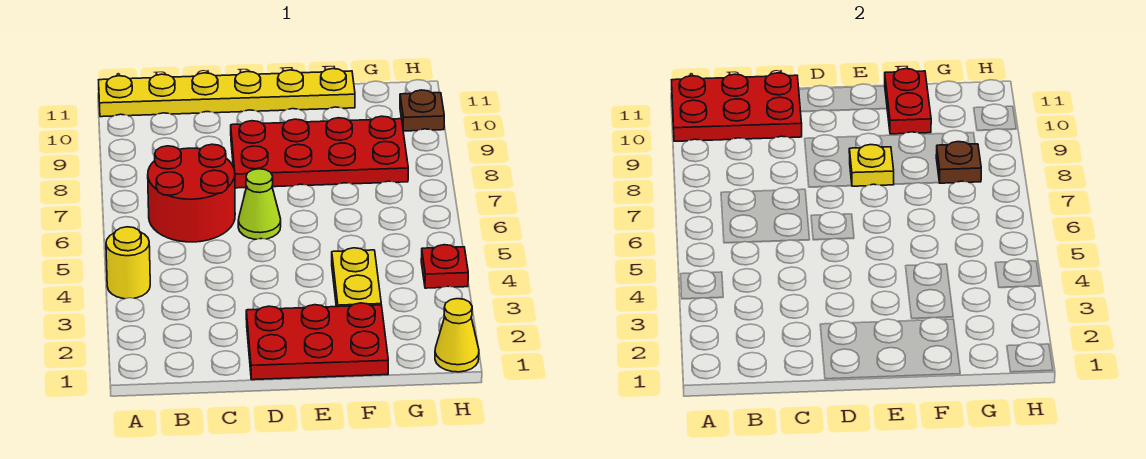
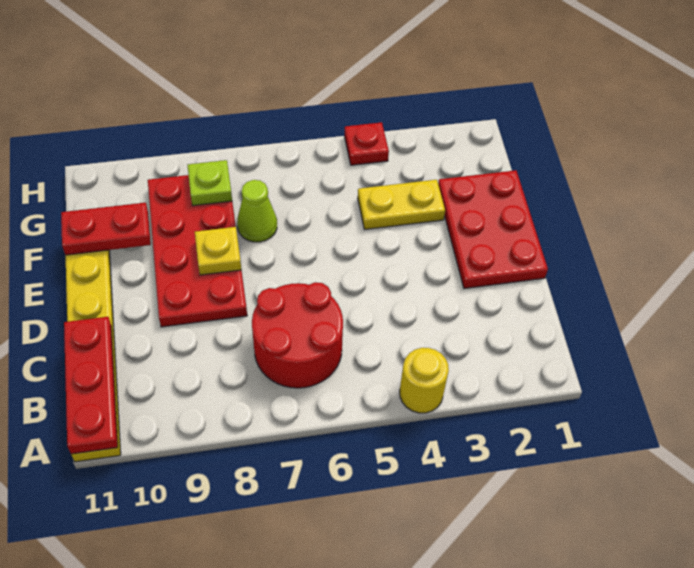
red 2x3 plate [672,73,802,141] -> red 1x3 plate [64,317,118,454]
lime 1x1 cone [238,169,281,239] -> lime 1x1 cone moved to [237,180,277,242]
brown 1x1 plate [936,142,981,183] -> lime 1x1 plate [187,160,232,206]
yellow 1x1 cone [435,299,479,372] -> none
brown 1x1 plate [400,90,444,131] -> none

